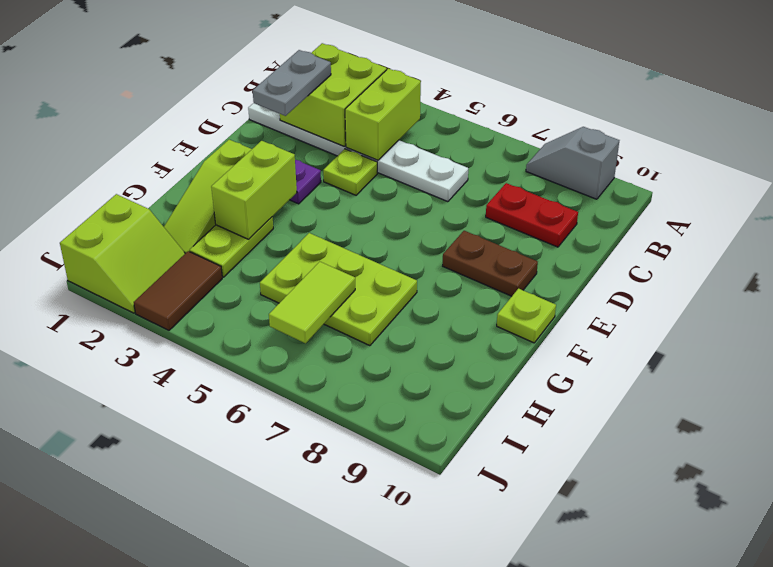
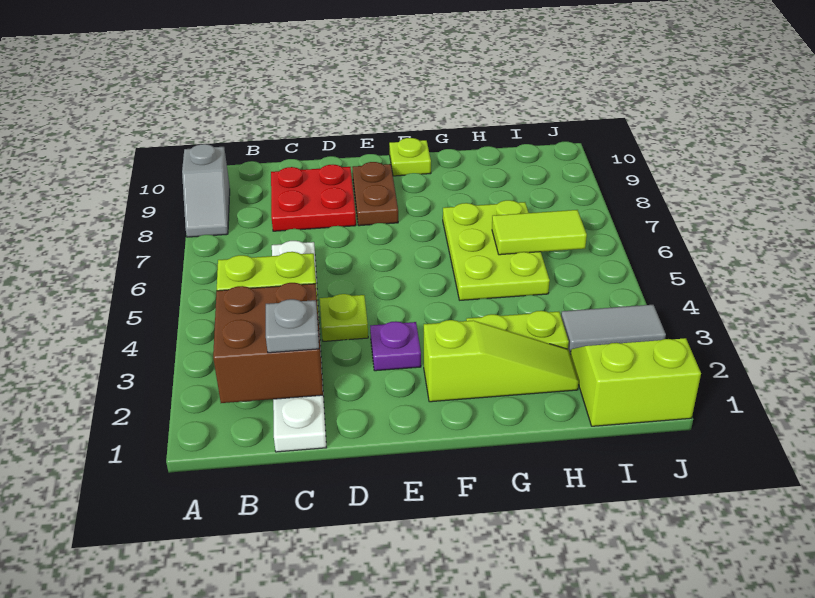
lime 2x2 brick [280,43,387,146] -> brown 2x2 brick [213,283,323,403]
grey 1x2 plate [253,50,331,116] -> grey 1x1 plate [266,299,319,353]
red 1x2 plate [486,183,578,247] -> red 2x2 plate [271,165,356,231]
lime 1x2 brick [211,141,297,239] -> none
brown 1x2 tile [134,251,222,330] -> grey 1x2 tile [561,305,666,354]

